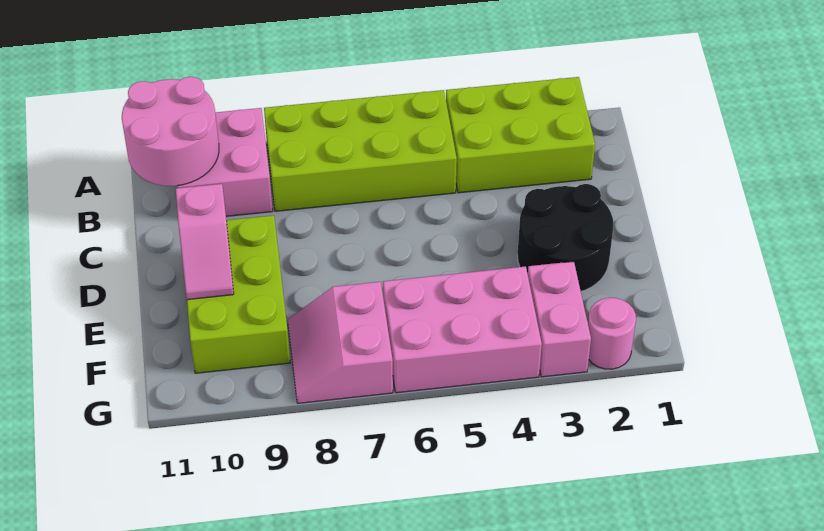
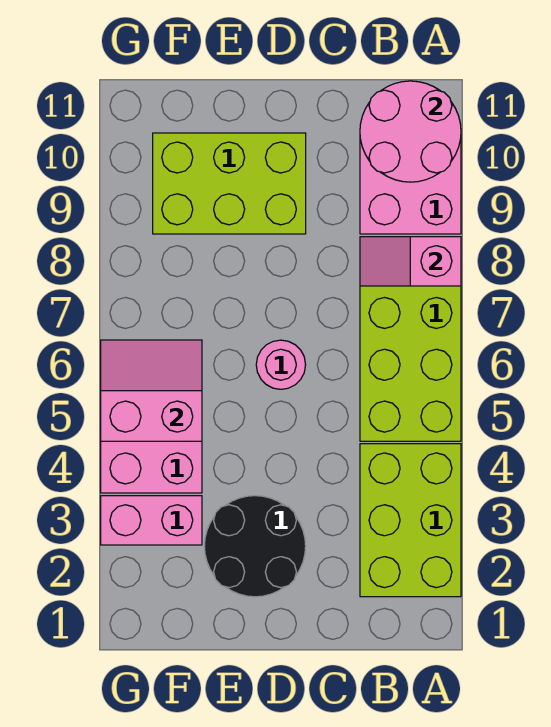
pink 1x2 slope [176,184,234,300] -> pink 1x2 slope moved to [360,237,461,286]
pink 2x2 slope [288,282,393,403] -> pink 2x2 slope moved to [101,340,202,441]
pink 1x1 round brick [588,298,636,369] -> pink 1x1 round brick moved to [256,340,306,389]

